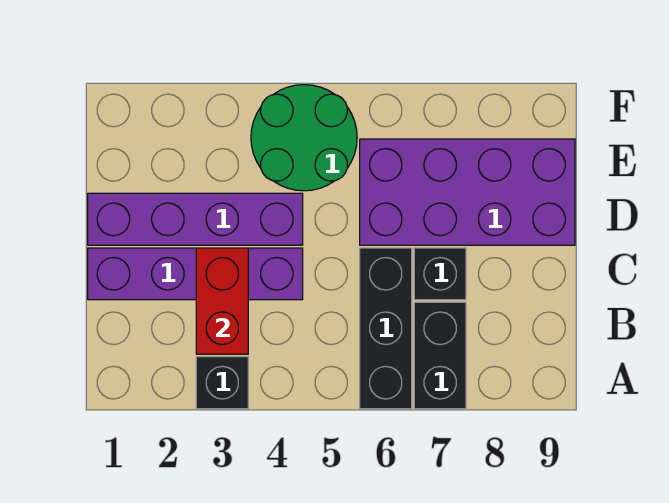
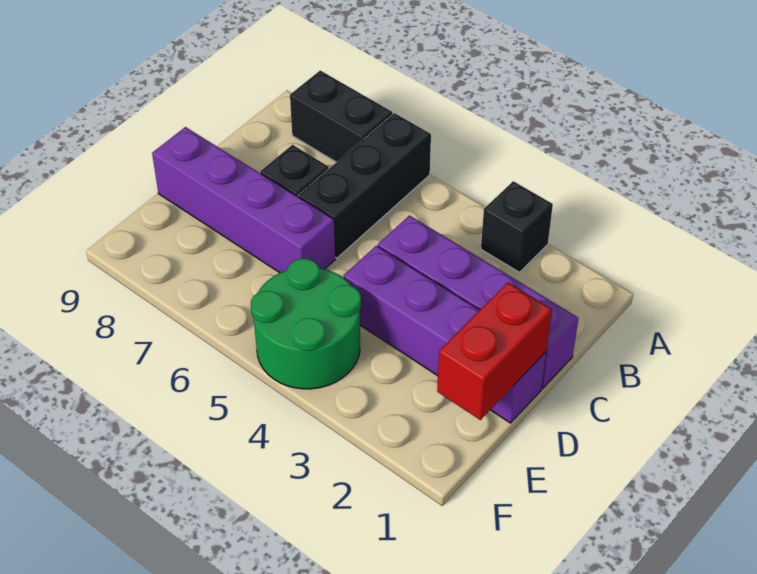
black 1x2 brick [414,302,466,409] -> black 1x2 brick turned to [290,71,393,162]
red 1x2 brick [196,248,248,354] -> red 1x2 brick moved to [437,283,552,420]
purple 2x4 brick [360,139,575,245] -> purple 1x4 brick [152,127,335,273]

